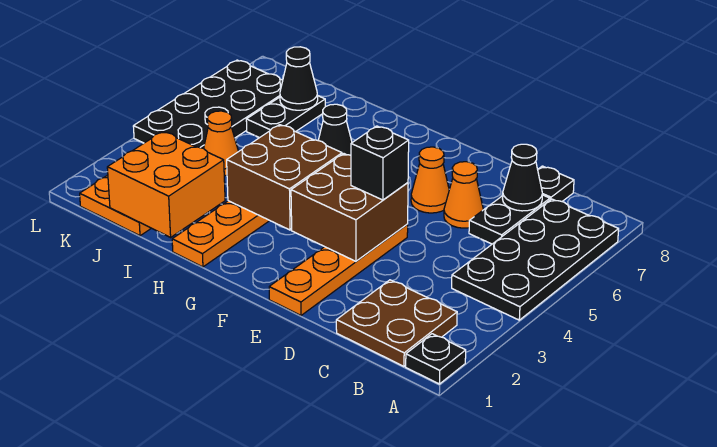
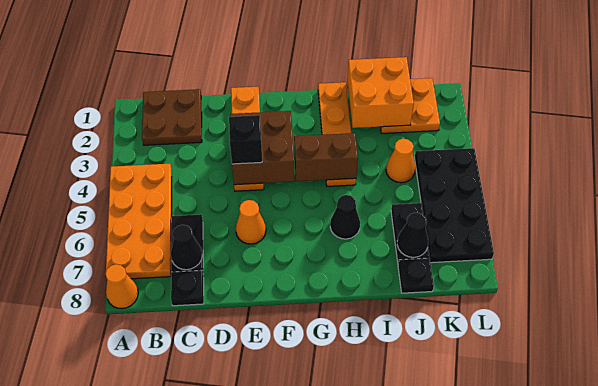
black 1x1 plate [406,334,466,384] -> black 1x1 plate moved to [398,258,434,293]
black 2x4 plate [452,199,619,320] -> orange 2x4 plate [106,164,172,279]
orange 1x1 cone [444,162,483,228] -> orange 1x1 cone moved to [106,264,138,309]
brown 2x2 brick [227,125,342,230] -> brown 1x2 brick [294,133,358,181]

